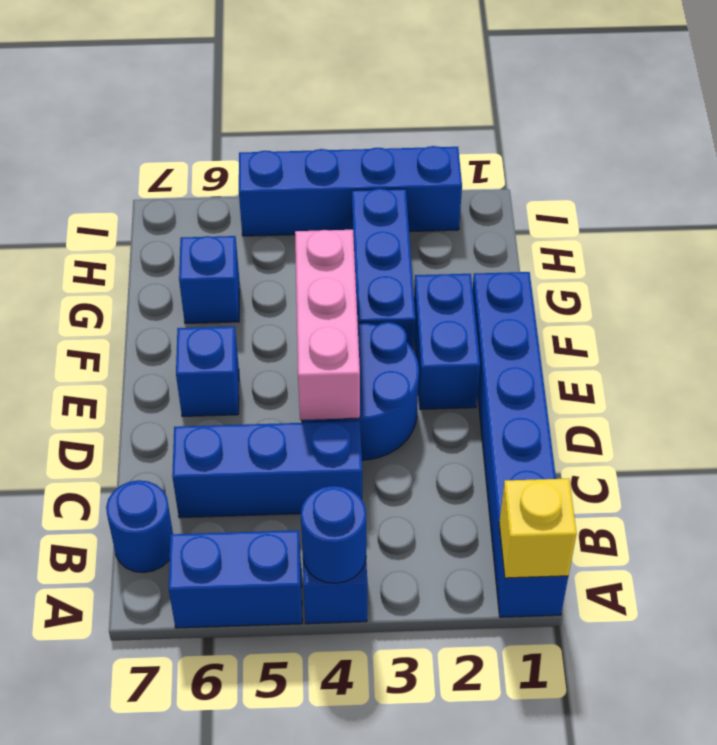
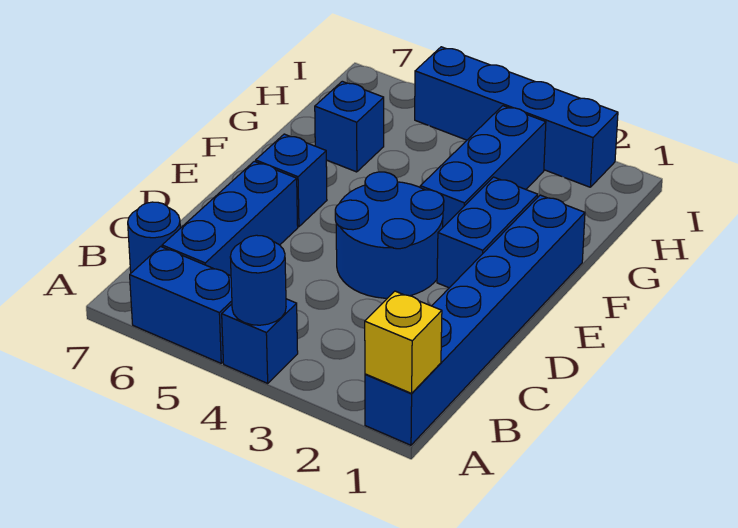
blue 1x3 brick [172,421,362,518] -> blue 1x3 brick turned to [162,161,298,276]
pink 1x3 brick [295,230,360,420] -> none

